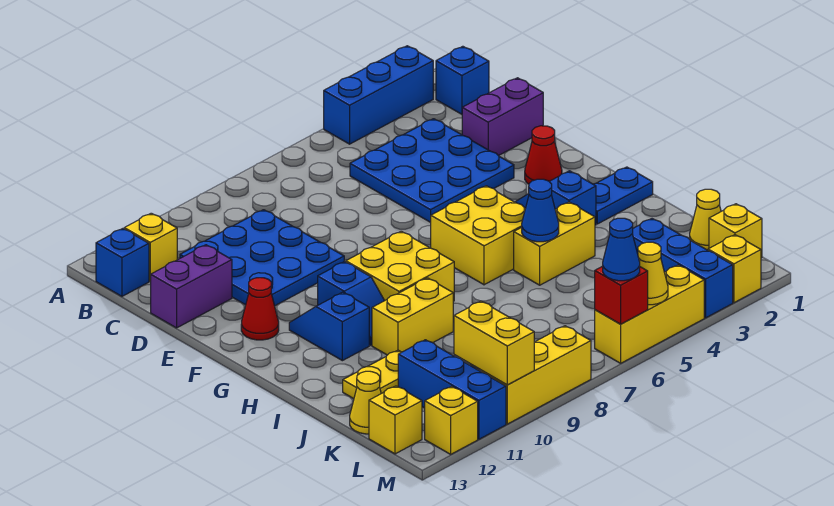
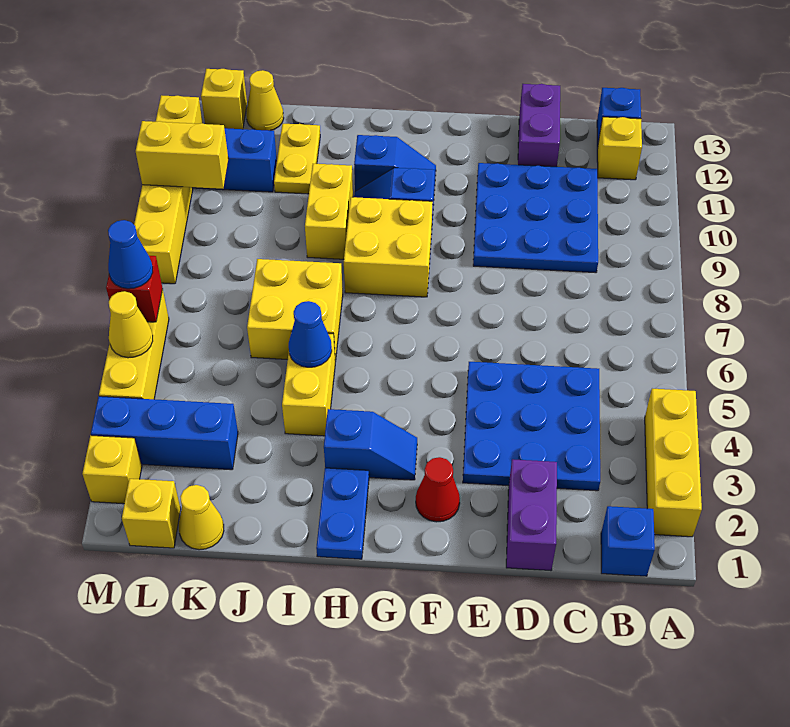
blue 1x3 brick [324,46,433,144] -> yellow 1x3 brick [645,389,702,537]
red 1x1 cone [241,278,279,340] -> none
yellow 2x2 brick [431,186,525,285] -> yellow 2x2 brick moved to [247,259,343,362]

